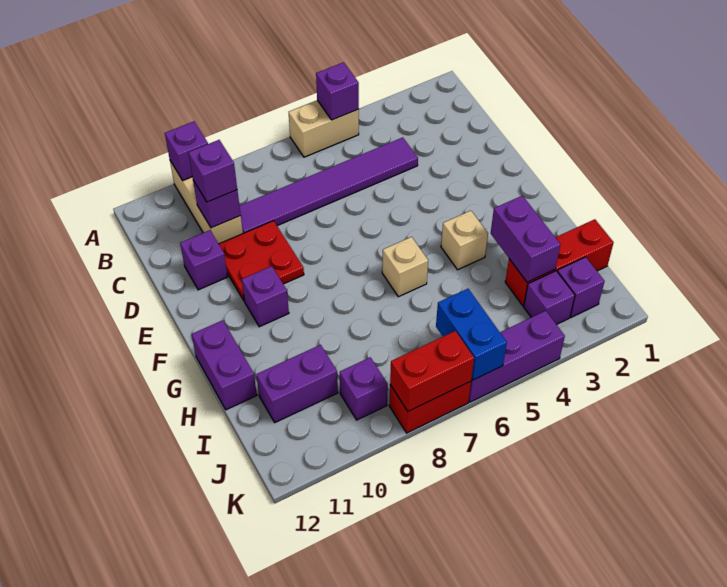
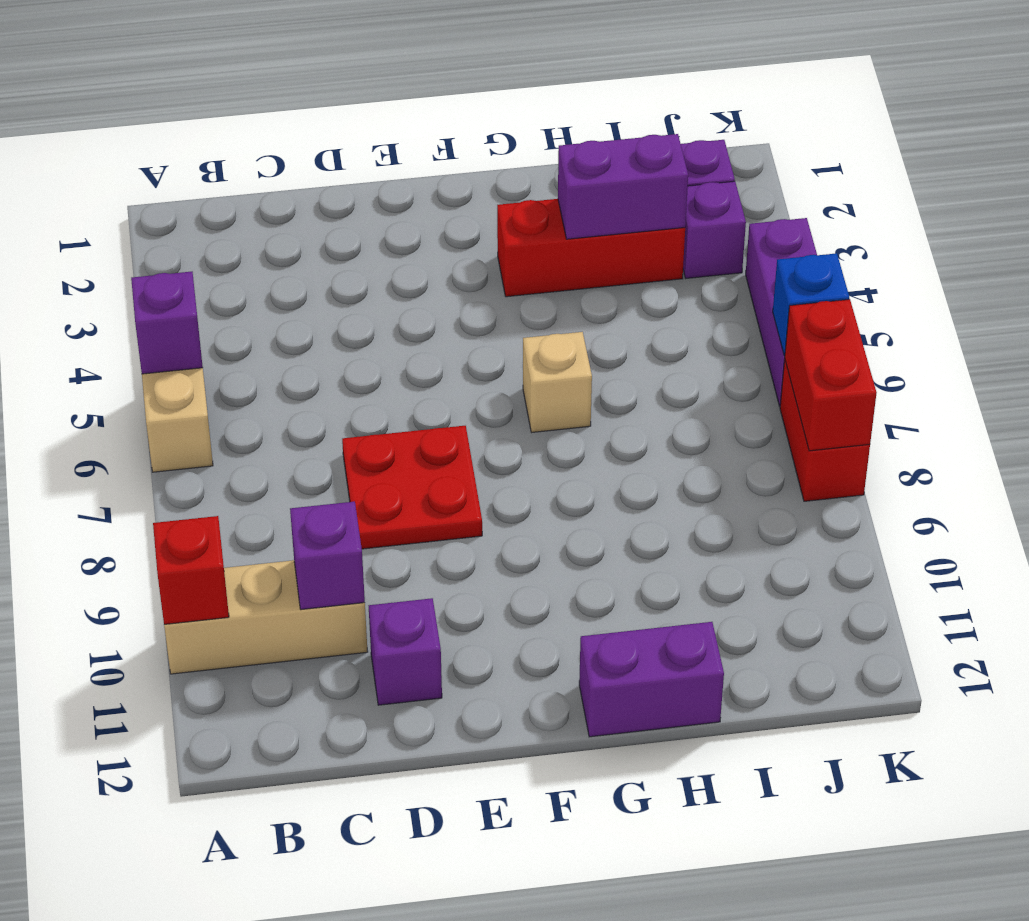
purple 1x1 brick [165,121,208,181] -> red 1x1 brick [153,516,229,624]
purple 1x6 tile [240,137,418,233] -> none
purple 1x1 brick [188,140,237,202] -> none
red 2x2 plate [219,221,304,301] -> red 2x2 plate moved to [342,426,482,549]
purple 1x1 brick [242,266,289,327] -> none
tan 1x1 brick [441,211,488,270] -> none
red 1x3 brick [505,219,614,306] -> red 1x3 brick turned to [497,199,685,297]
purple 1x2 brick [256,345,338,422] -> none
blue 1x2 brick [436,289,507,380] -> blue 1x1 brick [773,253,849,356]
purple 1x1 brick [340,357,388,420] -> none

